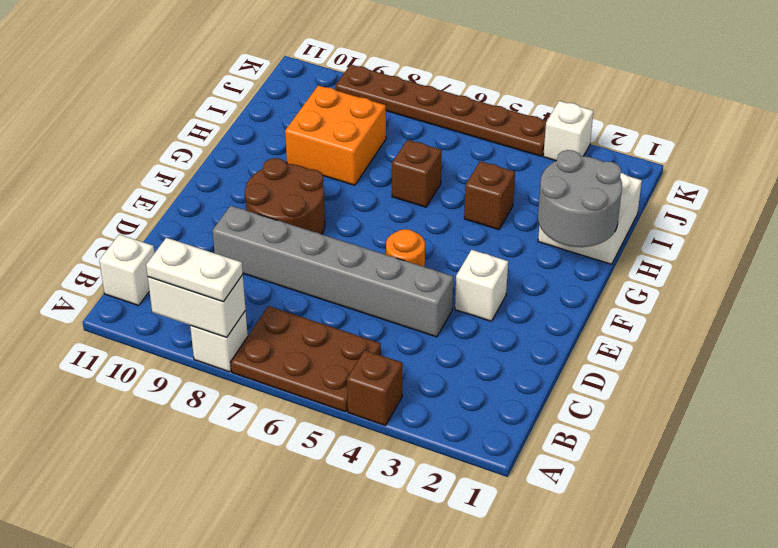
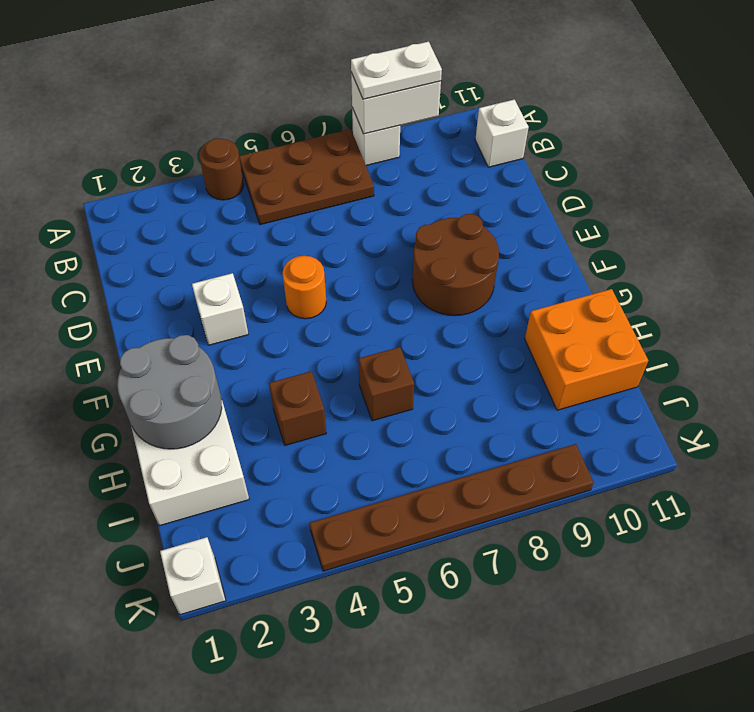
brown 1x1 brick [347,350,403,426] -> brown 1x1 round brick [199,139,244,200]
grey 1x6 brick [212,206,454,337] -> none
orange 2x2 brick [285,85,386,185] -> orange 2x2 brick moved to [525,289,648,410]
white 1x1 brick [543,101,593,161] -> white 1x1 brick moved to [160,537,226,615]

